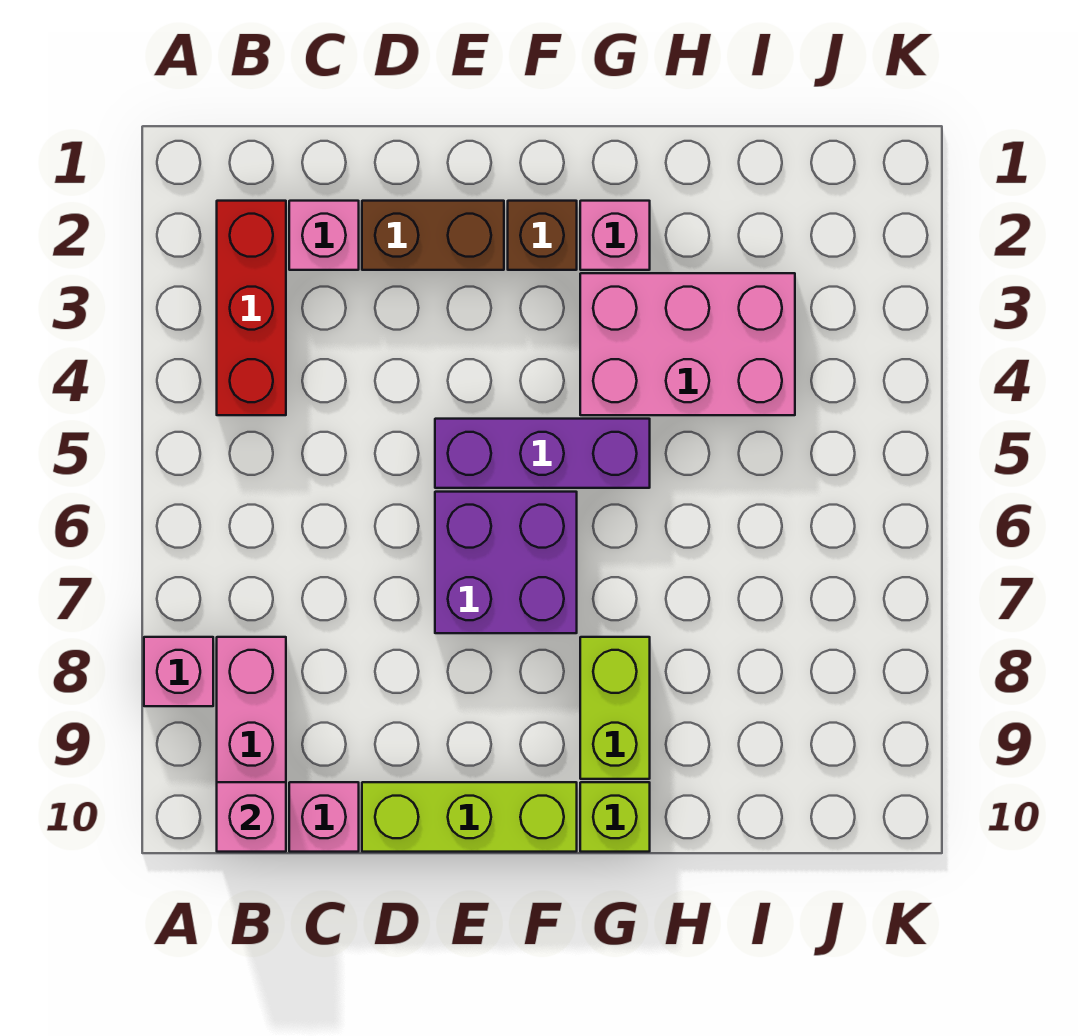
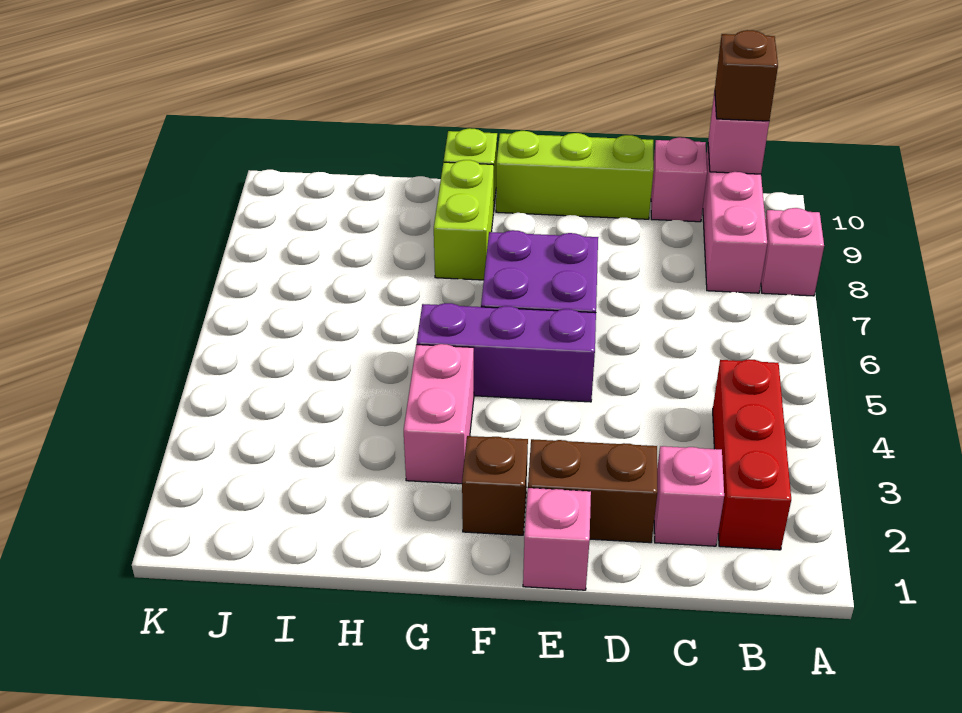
none -> brown 1x1 brick [715,30,778,121]
pink 1x1 brick [580,201,650,270] -> pink 1x1 brick moved to [523,488,591,590]
pink 2x3 brick [580,273,795,415] -> pink 1x2 brick [404,344,474,484]

